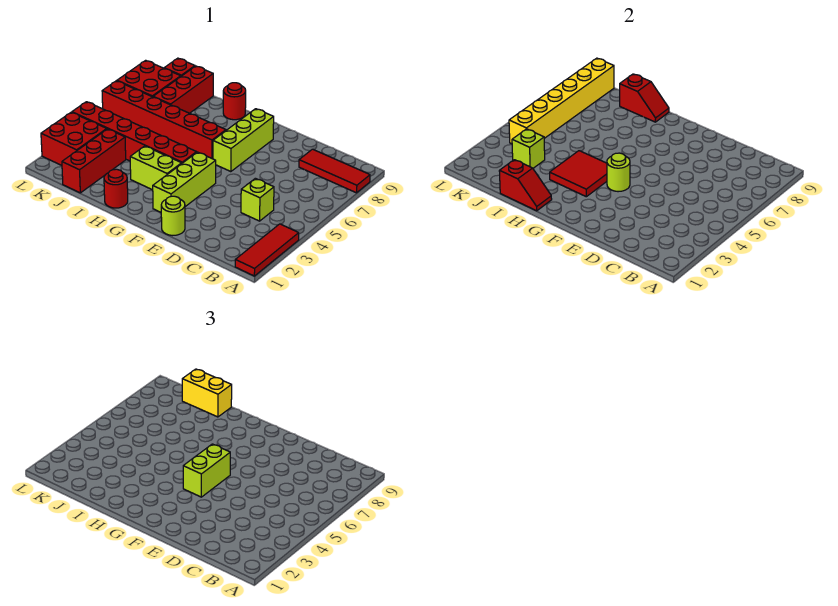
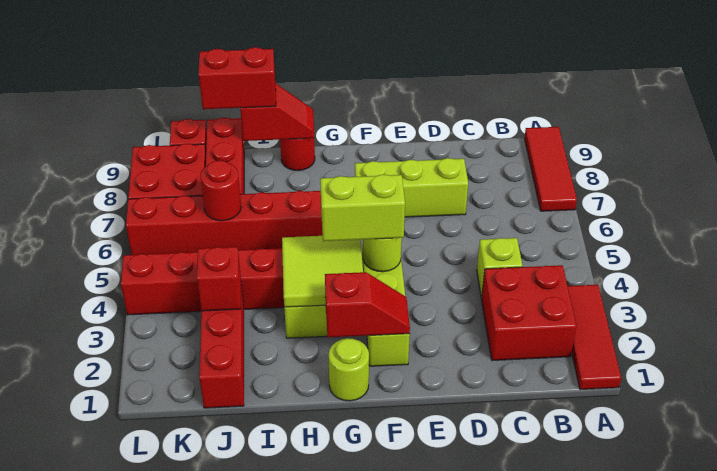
red 1x3 tile [299,149,370,193] -> red 1x3 tile turned to [524,127,577,211]
lime 1x1 round brick [161,196,185,235] -> lime 1x1 round brick moved to [328,338,369,401]
lime 1x2 brick [183,444,230,497] -> lime 1x2 brick turned to [320,174,405,241]
lime 1x3 brick [213,109,274,172] -> lime 1x3 brick turned to [355,158,468,217]
red 2x2 tile [550,151,607,197] -> lime 2x2 tile [282,236,363,307]
red 1x1 round brick [104,169,128,208] -> red 1x1 round brick moved to [200,160,241,221]
red 1x2 slope [499,160,552,211] -> red 1x2 slope moved to [325,272,410,337]
yellow 1x2 brick [182,369,232,417] -> red 1x2 brick [199,47,276,109]
lime 1x1 brick [512,129,545,168] -> red 1x1 brick [197,247,241,311]
red 2x2 brick [41,112,107,165] -> red 2x2 brick moved to [482,265,576,360]
yellow 1x6 brick [509,58,614,144] -> none

